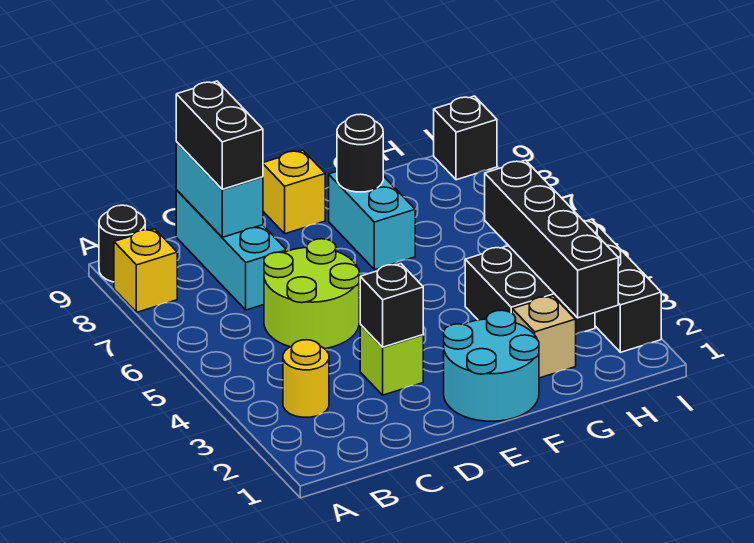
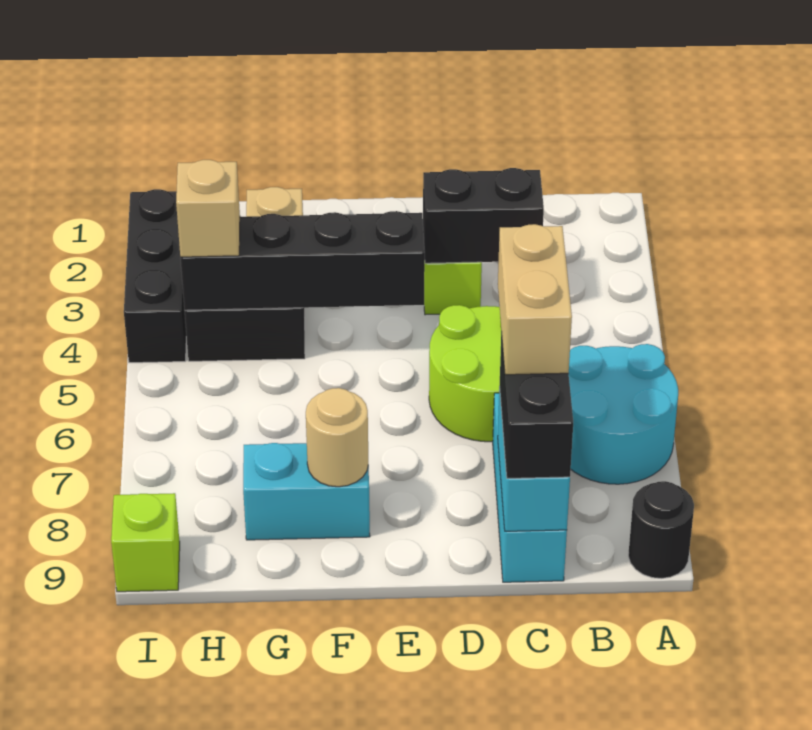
yellow 1x1 brick [114,229,177,312] -> none
yellow 1x1 round brick [283,340,329,417] -> none
none -> tan 1x2 brick [498,224,572,375]
black 1x1 brick [360,264,423,347] -> black 1x2 brick [423,168,544,263]
cyan 2x2 round brick [444,310,539,421] -> cyan 2x2 round brick moved to [569,344,678,484]
yellow 1x1 brick [263,150,325,234] -> none
cyan 1x2 brick [329,172,415,270] -> cyan 1x2 brick turned to [243,443,370,540]
black 1x1 round brick [337,114,383,192] -> tan 1x1 round brick [306,388,368,487]
black 1x4 brick [485,160,618,318] -> black 1x4 brick turned to [180,211,425,310]
none -> tan 1x1 brick [176,160,240,257]
black 1x1 brick [434,96,497,180] -> lime 1x1 brick [111,493,180,592]

